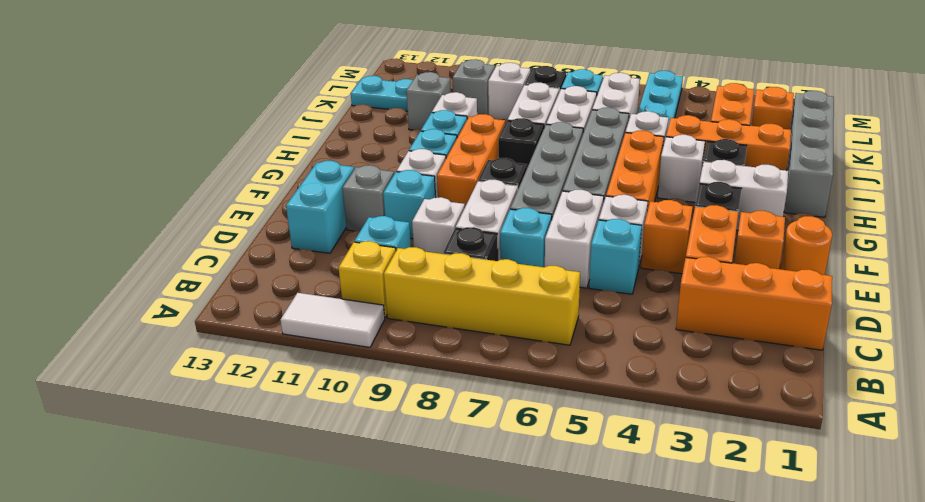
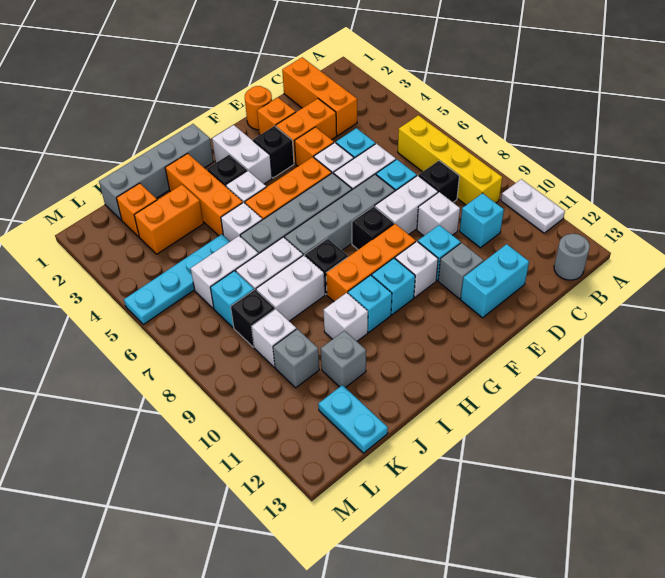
white 1x2 tile [281,293,385,347] -> white 1x2 plate [501,179,565,233]
yellow 1x1 brick [339,241,396,318] -> none
none -> grey 1x1 round brick [554,234,590,280]

